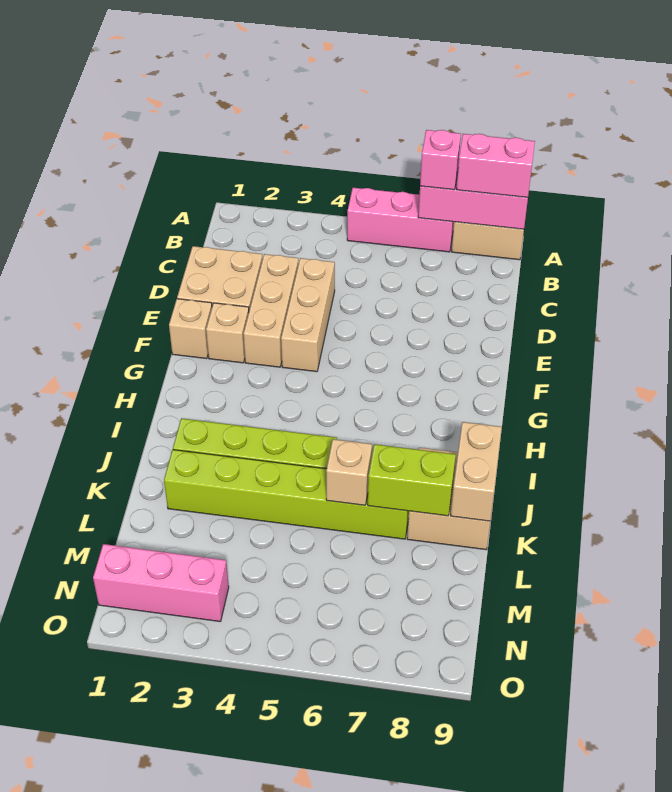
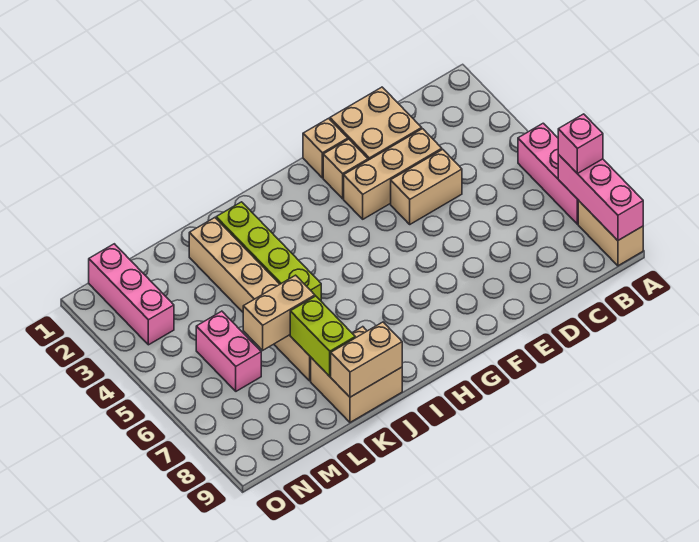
pink 1x2 brick [457,134,535,197] -> pink 1x2 brick moved to [196,311,261,391]
tan 1x3 brick [281,258,335,372] -> tan 1x2 brick [391,149,462,224]
lime 1x6 brick [164,450,409,539] -> tan 1x6 brick [189,218,311,381]
tan 1x1 brick [326,439,372,505] -> tan 1x2 brick [243,275,315,350]

